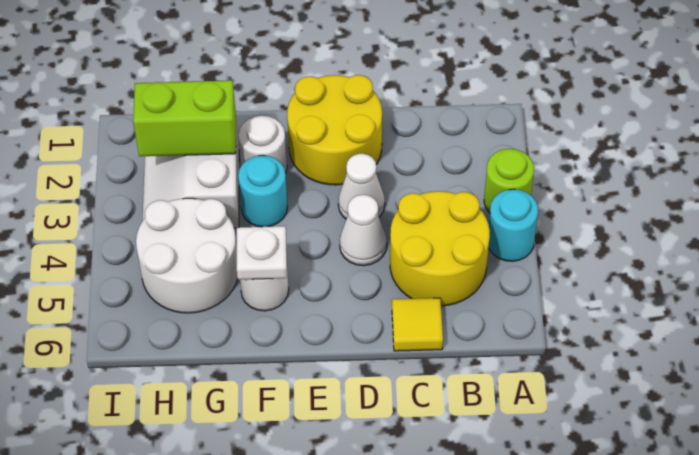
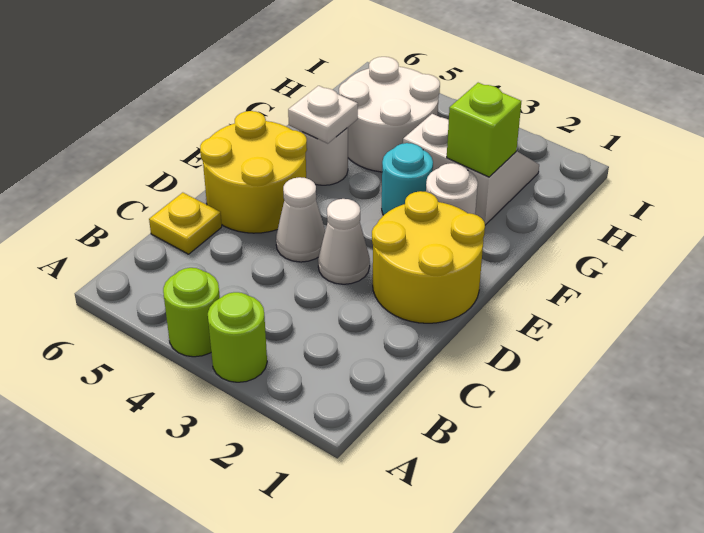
cyan 1x1 round brick [489,189,538,261] -> lime 1x1 round brick [163,268,220,357]
yellow 2x2 round brick [390,191,490,306] -> yellow 2x2 round brick moved to [200,111,307,233]
yellow 1x1 tile [392,298,443,351] -> yellow 1x1 plate [149,193,222,254]
lime 1x2 brick [133,80,236,156] -> lime 1x1 brick [447,83,521,177]

